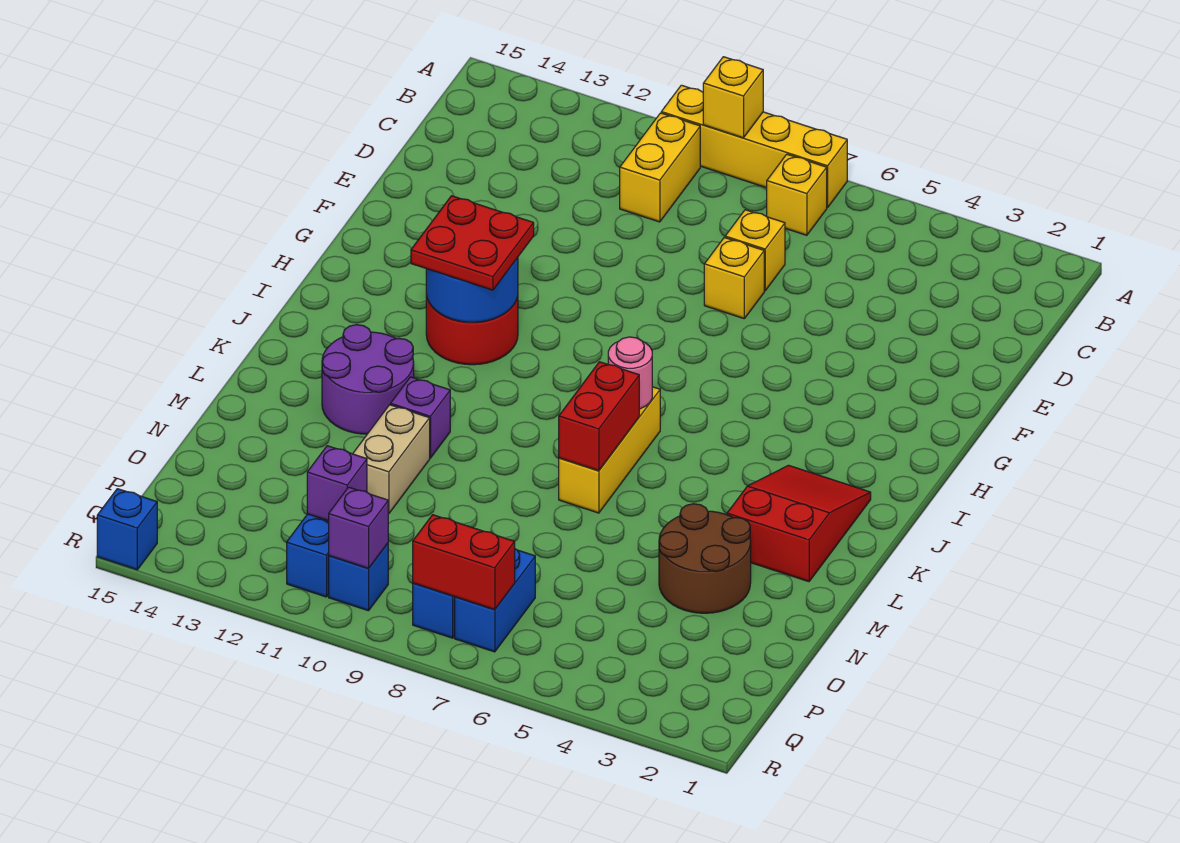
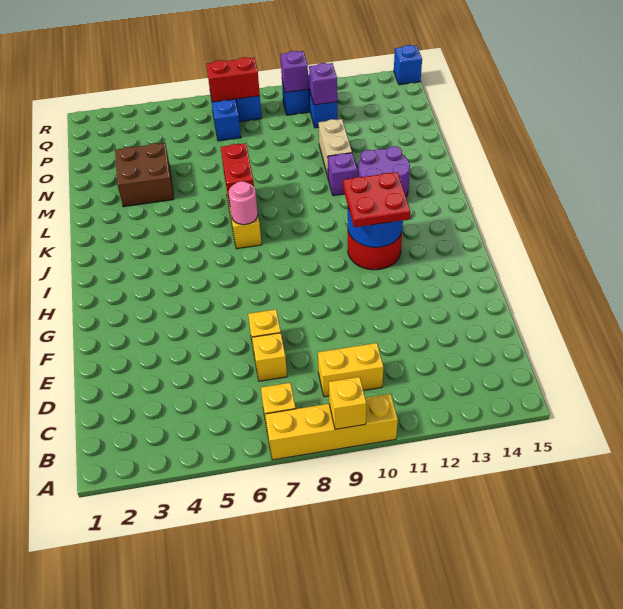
yellow 1x2 brick [620,113,700,222] -> yellow 1x2 brick turned to [318,343,383,397]
red 2x3 slope [727,465,871,582] -> none
brown 2x2 round brick [659,504,751,613] -> brown 2x2 brick [115,143,174,207]

